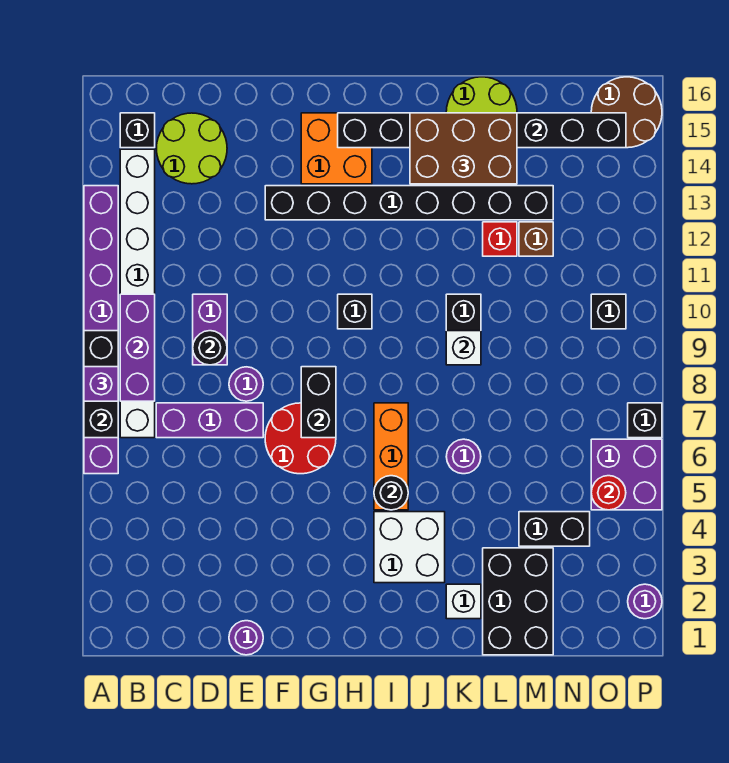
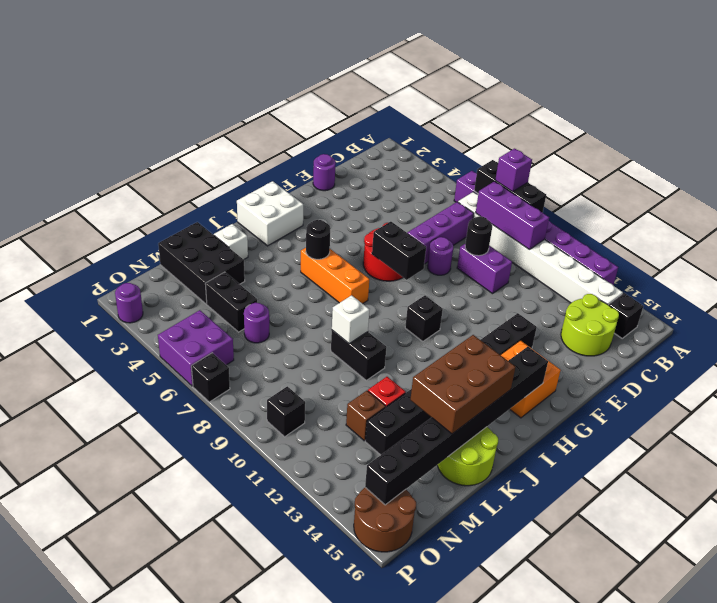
white 2x2 brick [374,512,445,583] -> white 2x2 brick moved to [237,181,303,246]
purple 1x1 round brick [446,439,481,474] -> purple 1x1 round brick moved to [244,303,269,343]
black 1x2 brick [519,512,590,546] -> black 1x2 brick turned to [205,272,257,332]
red 1x1 round brick [591,476,626,510] -> none

